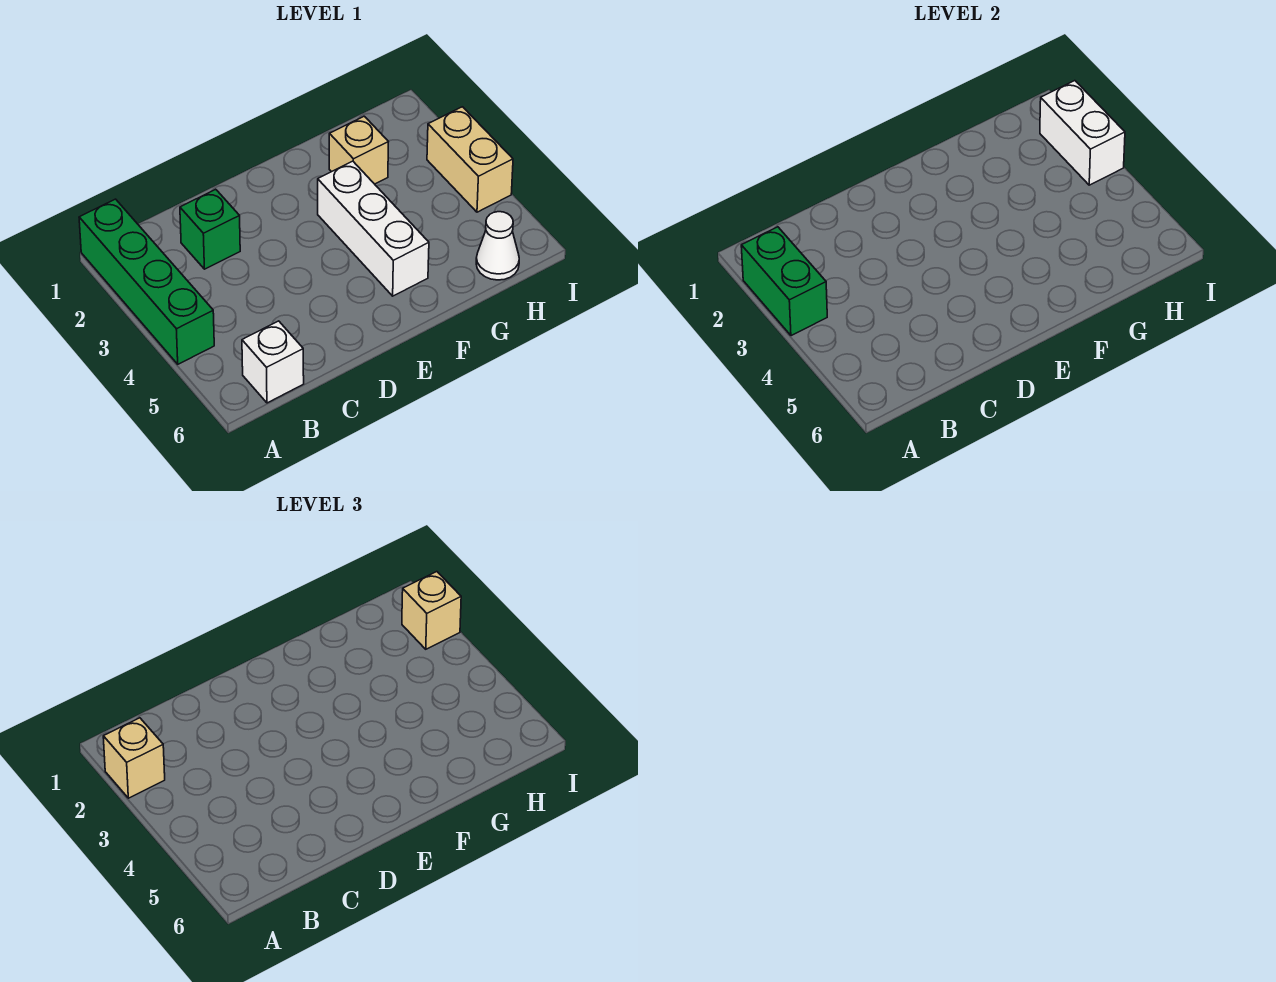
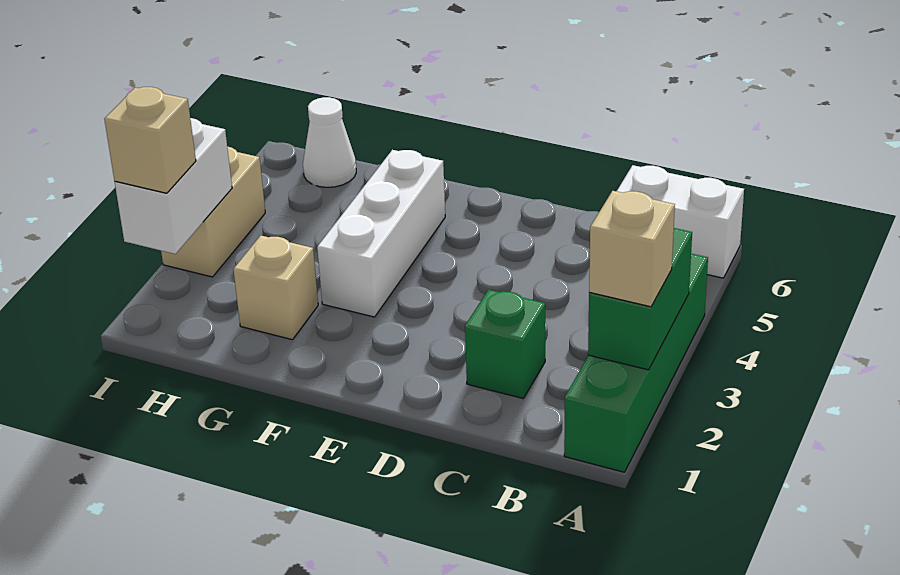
white 1x1 brick [242,321,304,403] -> white 1x2 brick [617,165,744,278]

